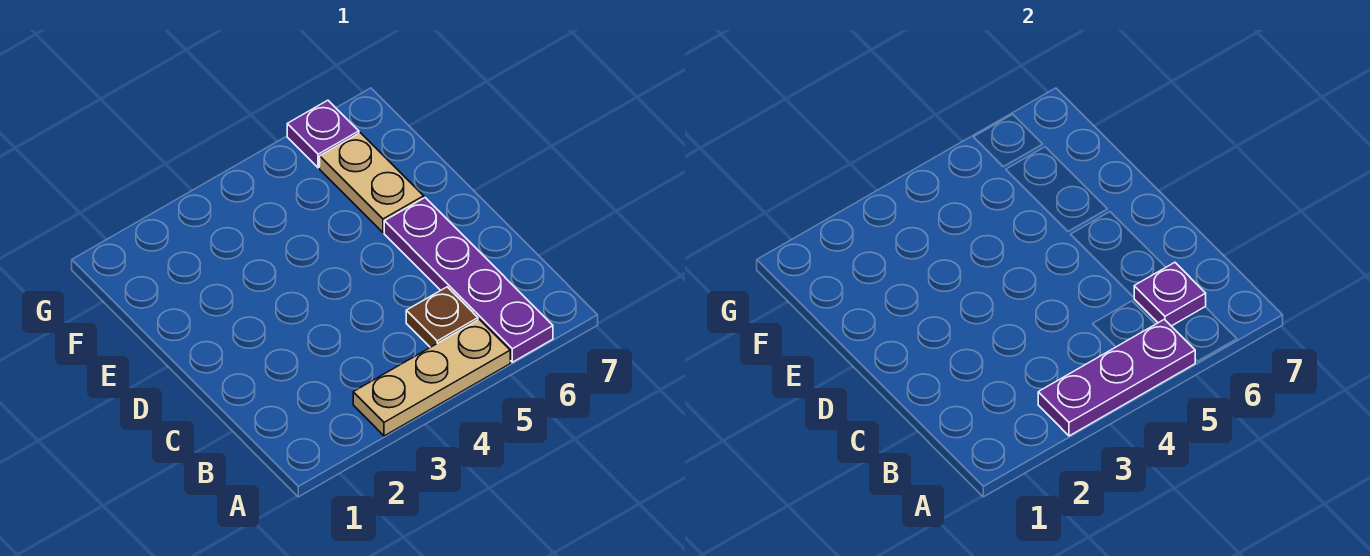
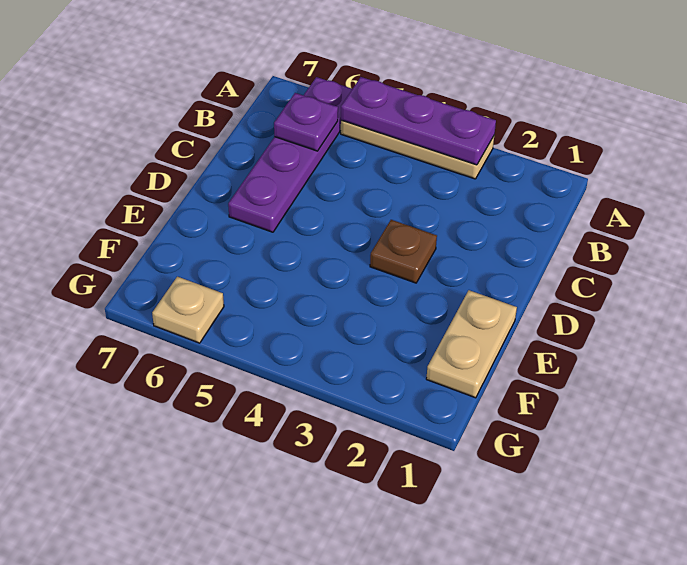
brown 1x1 plate [406,287,478,347] -> brown 1x1 plate moved to [370,220,437,283]
tan 1x2 plate [320,133,424,232] -> tan 1x2 plate moved to [426,290,517,398]
purple 1x1 plate [287,100,359,168] -> tan 1x1 plate [152,277,224,343]

